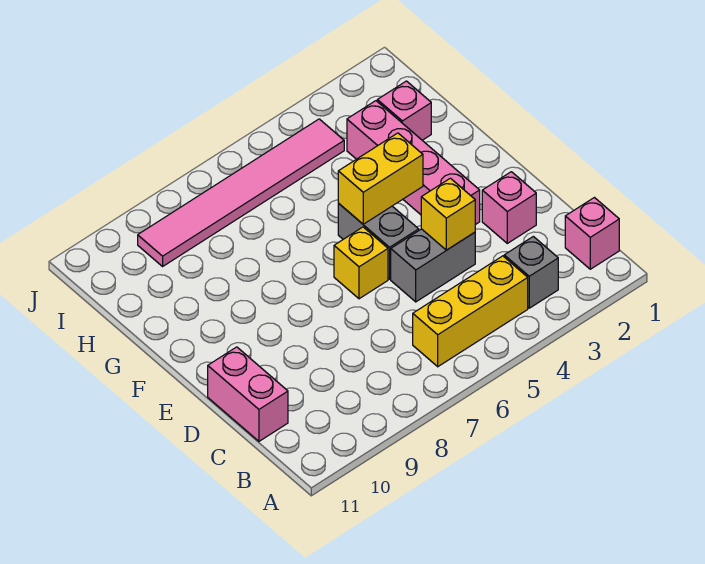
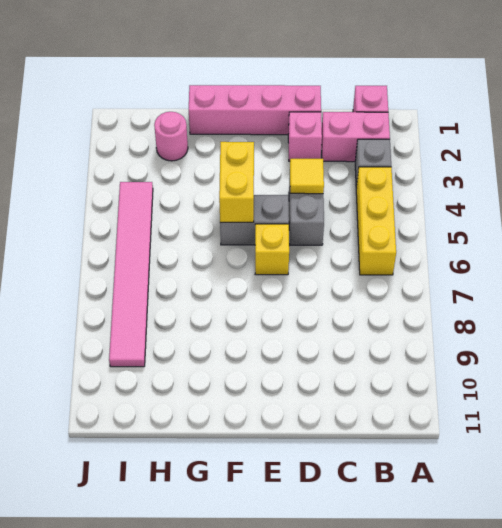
pink 1x2 brick [208,347,288,441] -> pink 1x2 brick moved to [321,112,390,162]
yellow 1x1 brick [421,178,475,250] -> yellow 1x1 tile [290,159,324,194]
pink 1x4 brick [347,101,480,225] -> pink 1x4 brick moved to [189,85,321,135]
pink 1x1 brick [377,81,431,140] -> pink 1x1 round brick [154,112,188,161]

